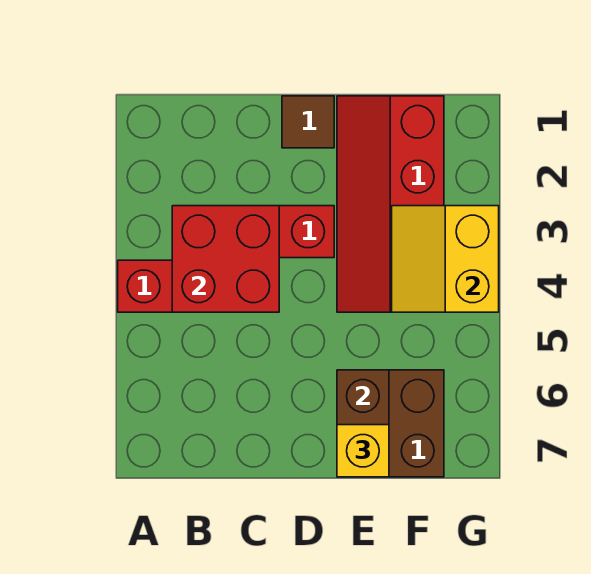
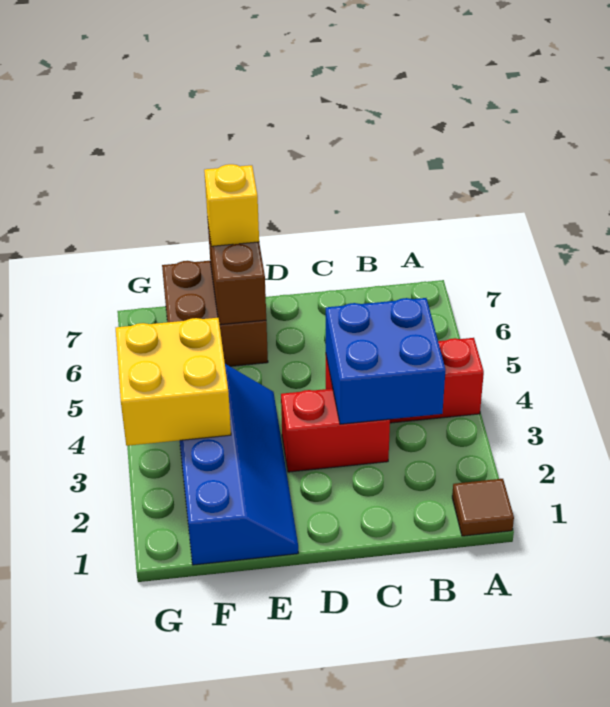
red 2x2 brick [172,206,279,312] -> blue 2x2 brick [326,298,445,424]
brown 1x1 tile [282,96,334,148] -> brown 1x1 tile moved to [452,479,514,536]
red 2x4 slope [337,96,444,312] -> blue 2x4 slope [180,364,298,565]
yellow 2x2 slope [392,206,499,312] -> yellow 2x2 brick [116,318,231,446]

